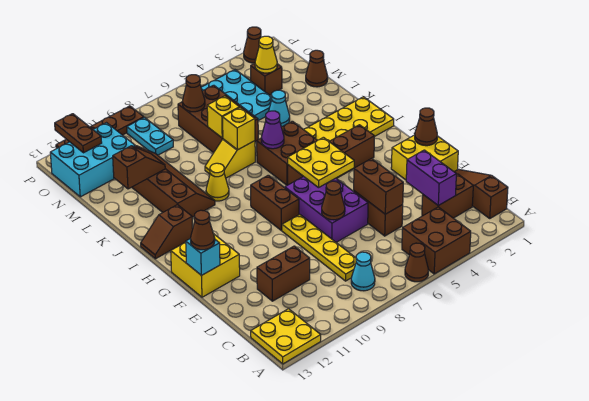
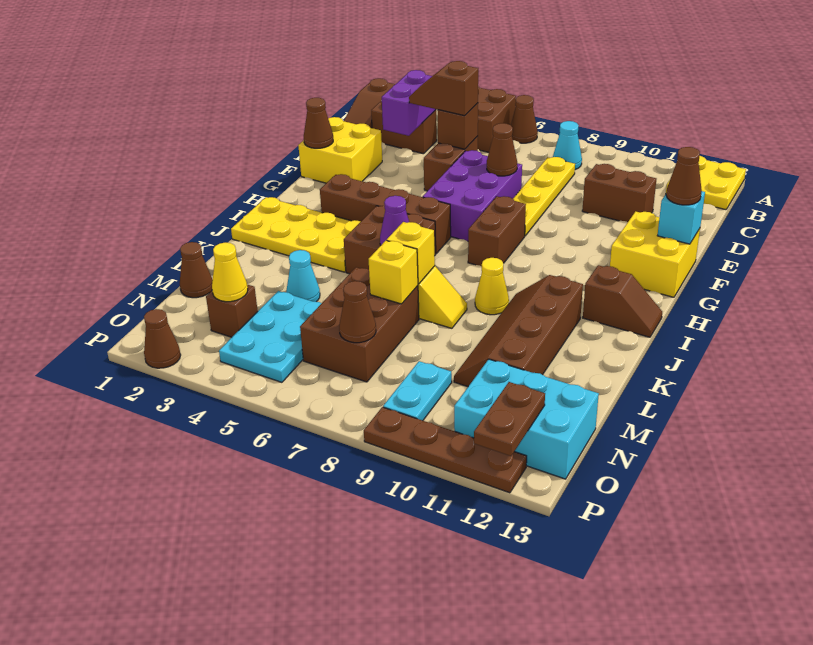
brown 1x2 brick [354,159,403,214] -> brown 1x1 brick [437,103,478,149]
yellow 2x2 plate [288,137,354,188] -> none
brown 1x2 slope [113,146,165,189] -> brown 1x2 slope moved to [409,61,478,116]

